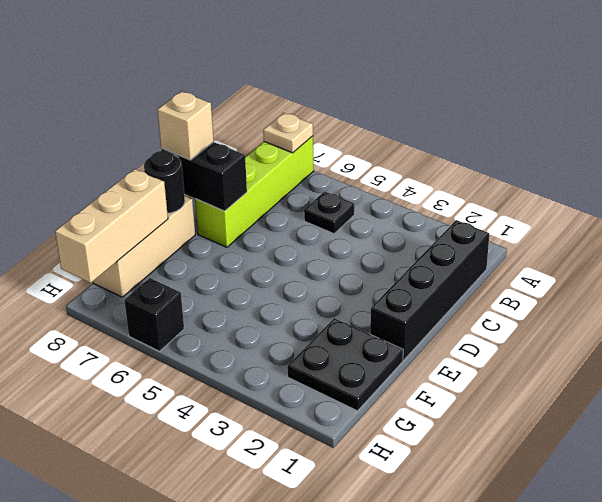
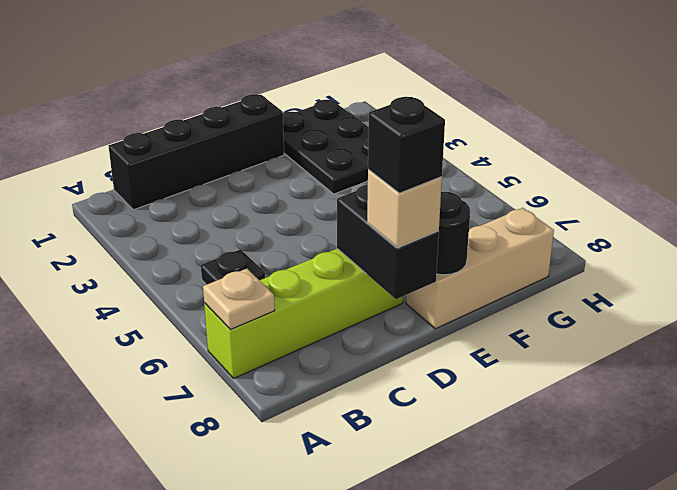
black 2x2 plate [287,318,403,411] -> black 2x3 plate [283,100,369,194]
tan 1x3 brick [55,169,168,283] -> none
black 1x1 brick [124,278,184,351] -> black 1x1 brick moved to [368,97,445,193]

